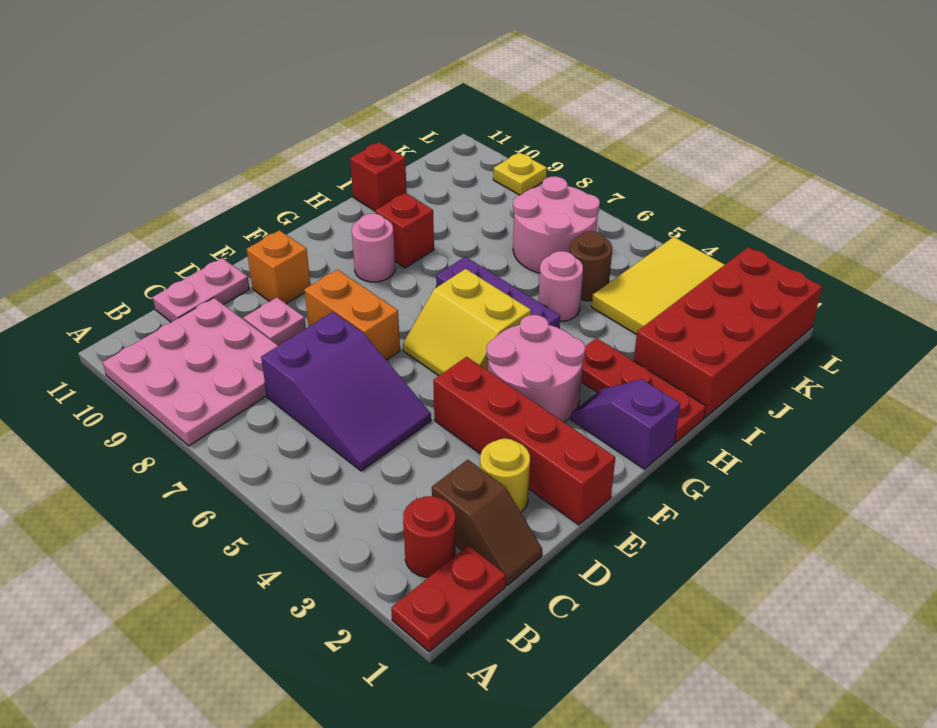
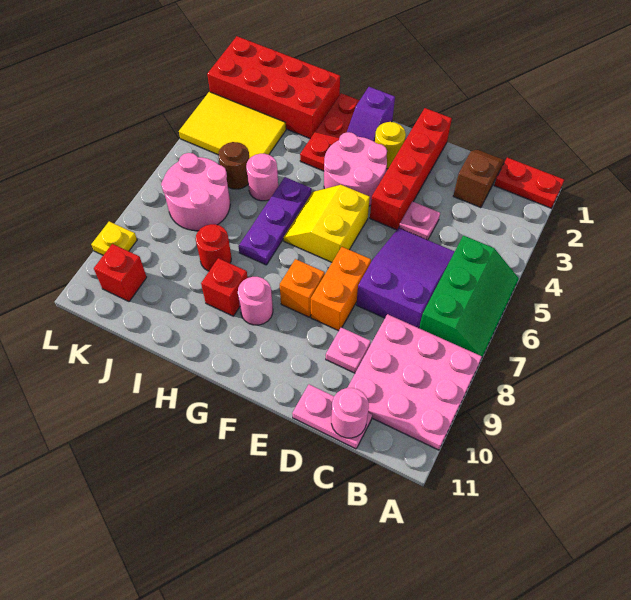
none -> green 2x3 slope [419,235,519,356]
red 1x1 round brick [403,496,456,577] -> red 1x1 round brick moved to [196,224,231,271]
none -> pink 1x1 round brick [331,388,369,438]
yellow 1x1 round brick [480,439,530,512] -> yellow 1x1 round brick moved to [375,122,406,169]
none -> pink 1x1 plate [399,201,440,240]
orange 1x1 brick [247,230,311,304] -> orange 1x1 brick moved to [280,259,325,317]
yellow 2x2 slope [403,269,531,376] -> yellow 2x2 slope turned to [283,185,370,262]
red 1x1 brick [350,142,407,211] -> red 1x1 brick moved to [94,244,147,301]

